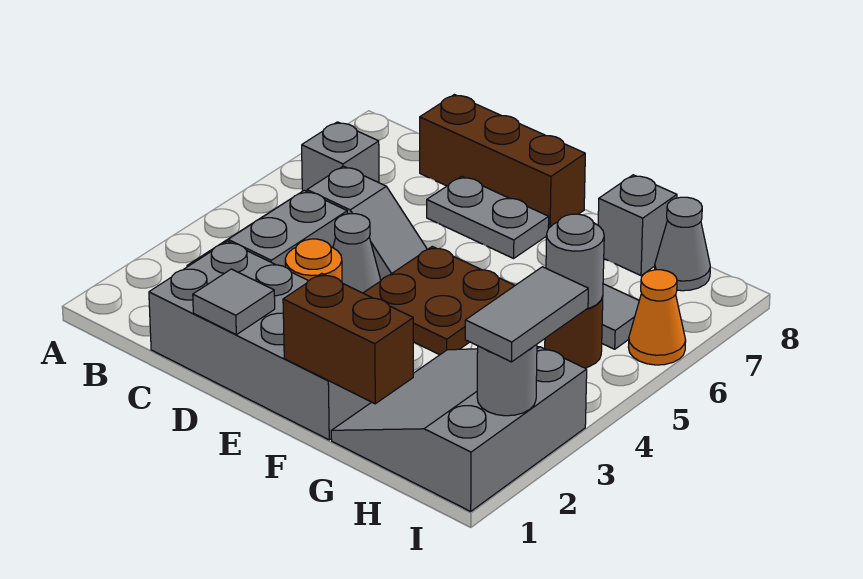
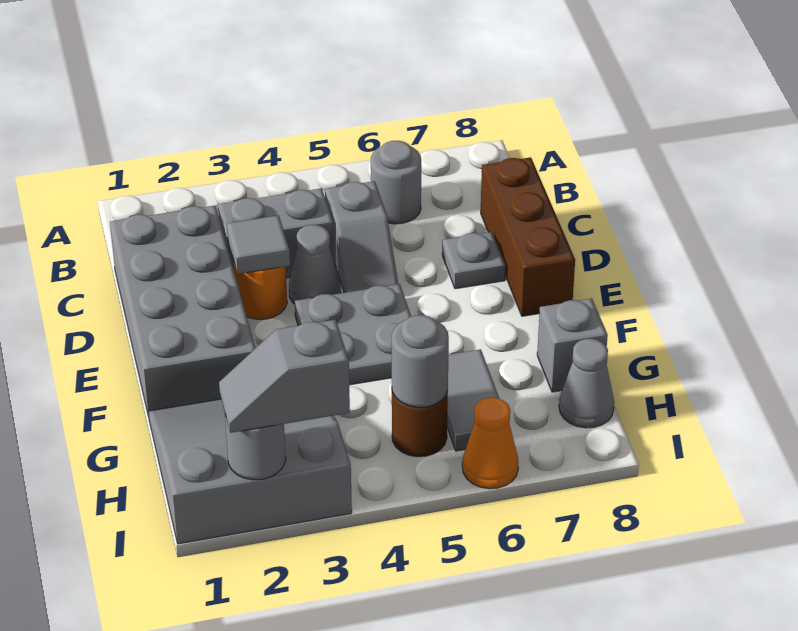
grey 1x1 brick [302,122,379,191] -> grey 1x1 round brick [371,141,421,224]
grey 1x1 tile [193,269,275,335] -> grey 1x1 tile moved to [227,215,290,274]
grey 1x2 plate [427,176,549,258] -> grey 1x1 plate [442,232,505,289]
brown 2x2 plate [364,247,515,355] -> grey 2x2 plate [295,284,411,385]
brown 1x2 brick [283,273,413,404] -> none
grey 1x2 tile [465,267,588,362] -> grey 1x2 slope [219,320,350,433]

